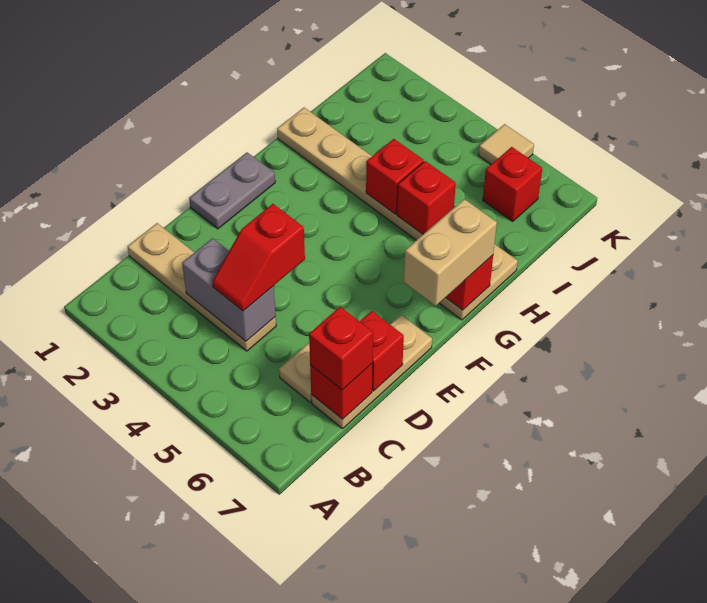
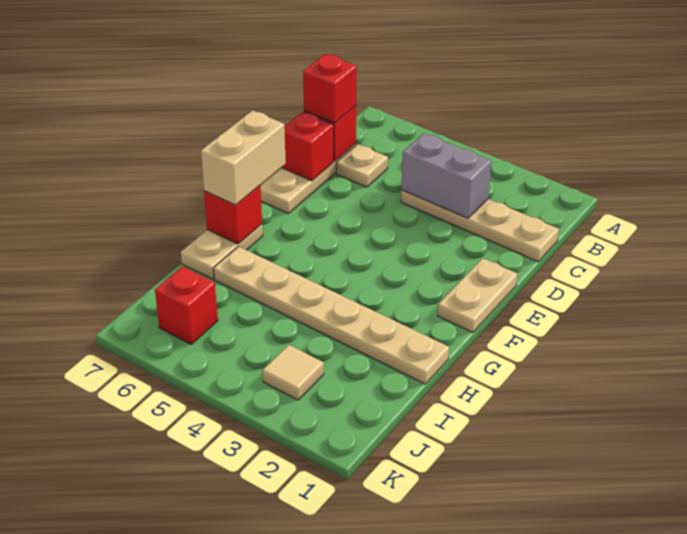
red 1x2 slope [212,204,305,311] -> none
grey 1x2 plate [189,152,275,229] -> tan 1x2 plate [438,258,517,332]
red 1x1 brick [366,139,424,214] -> none
red 1x1 brick [397,161,456,234] -> none
tan 1x1 tile [478,124,534,164] -> tan 1x1 tile moved to [263,345,324,400]

